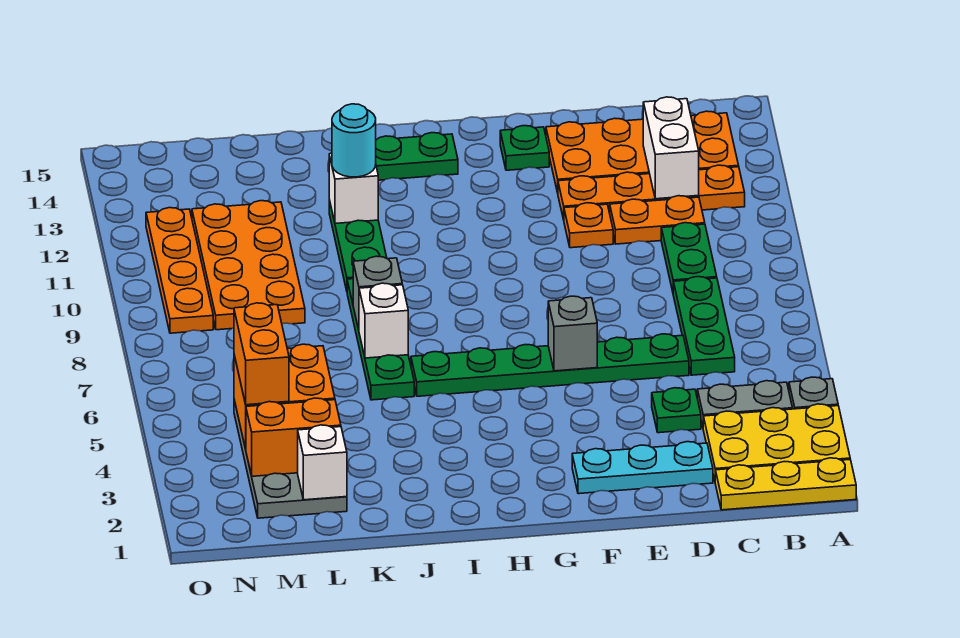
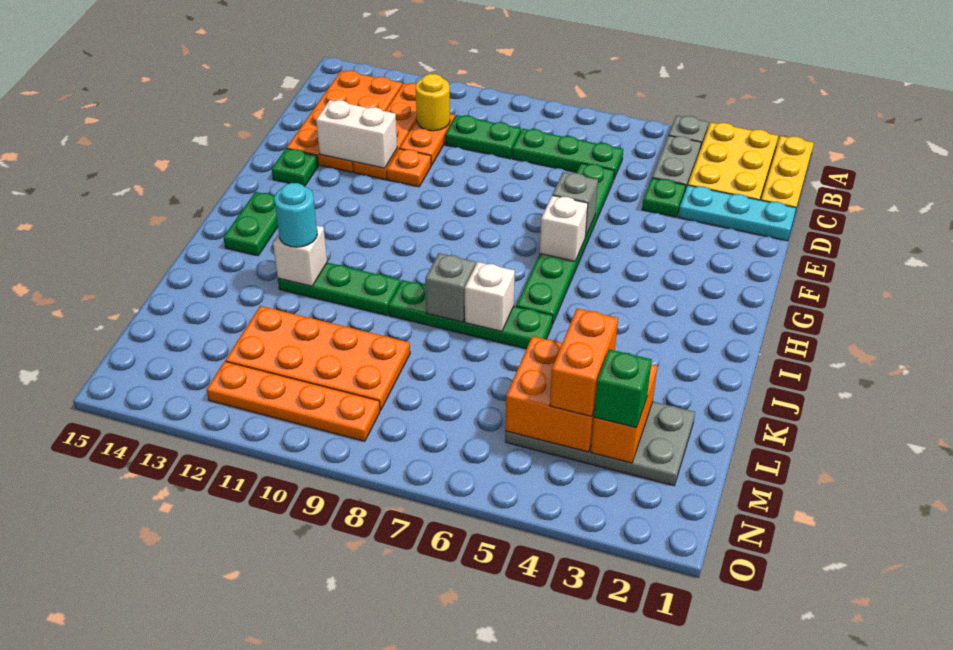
none -> yellow 1x1 round brick [416,74,450,131]
white 1x2 brick [643,97,699,199] -> white 1x2 brick moved to [316,100,397,168]
cyan 1x3 plate [572,442,713,494] -> cyan 1x3 plate turned to [678,185,796,241]
white 1x1 brick [298,425,347,500] -> white 1x1 brick moved to [540,195,588,261]
none -> green 1x1 brick [594,349,652,428]
orange 1x2 brick [234,303,289,405] -> orange 1x2 brick turned to [550,308,618,416]

